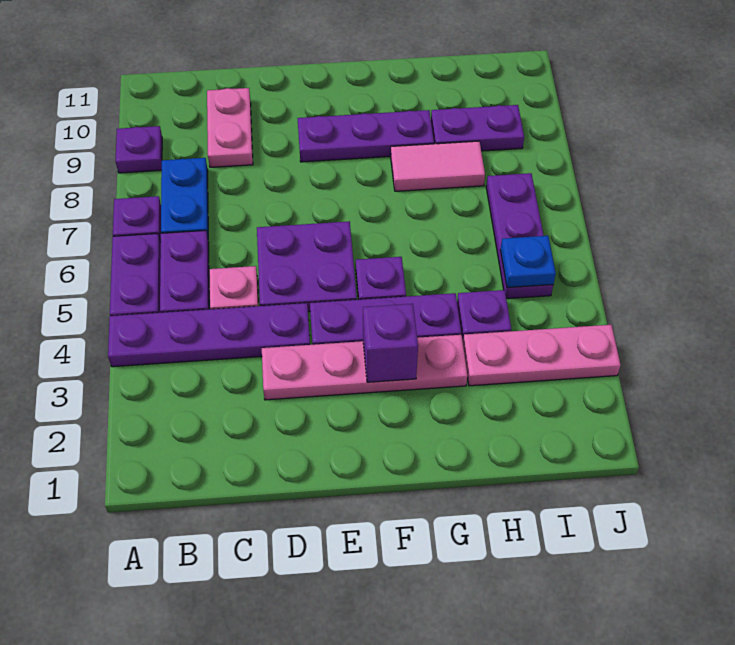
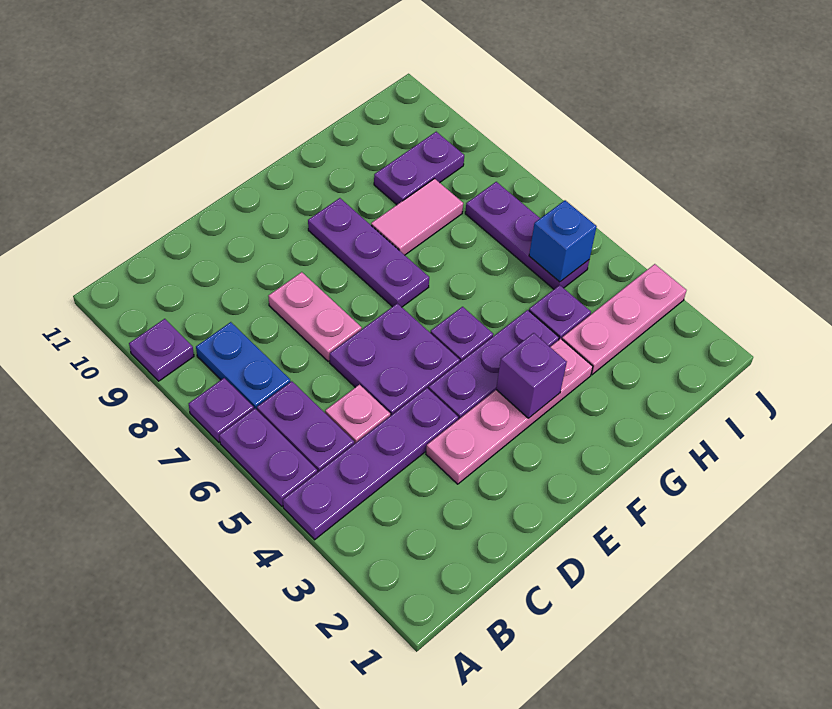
pink 1x2 plate [207,88,253,167] -> pink 1x2 plate moved to [268,272,362,361]
purple 1x3 plate [298,110,434,162] -> purple 1x3 plate turned to [308,198,429,307]
blue 1x1 plate [500,236,556,288] -> blue 1x1 brick [529,200,597,282]

